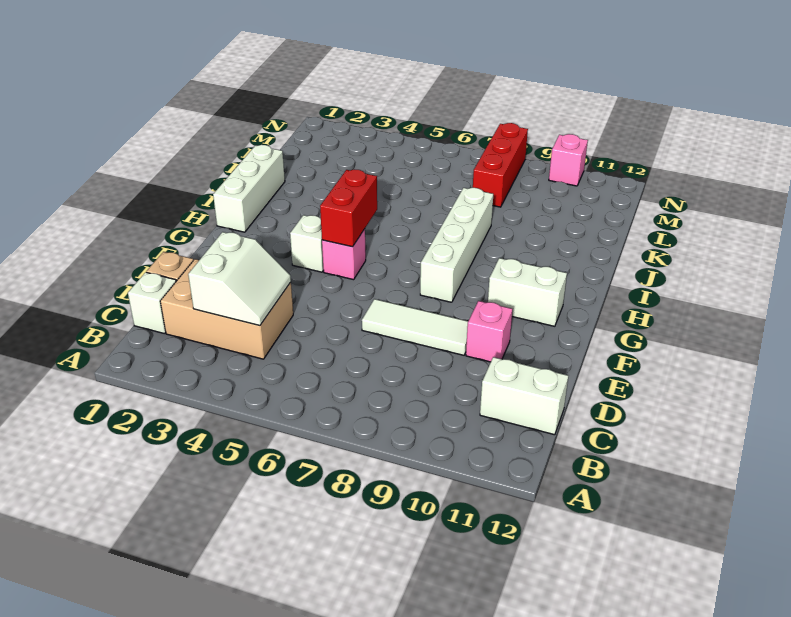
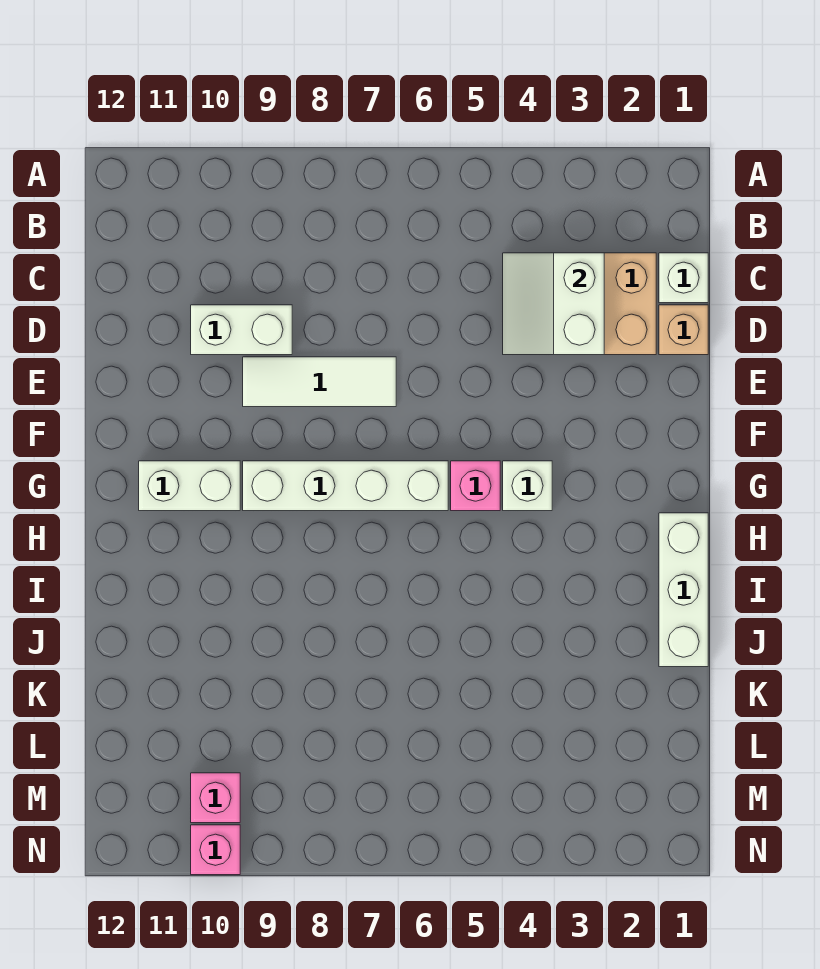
white 1x2 brick [480,357,568,435] -> white 1x2 brick moved to [191,305,292,355]
pink 1x1 brick [466,301,513,362] -> pink 1x1 brick moved to [191,773,240,823]
red 1x2 brick [320,169,377,247] -> none
white 1x4 brick [420,188,493,302] -> white 1x4 brick turned to [243,461,448,511]
red 1x3 brick [473,123,528,207] -> none

